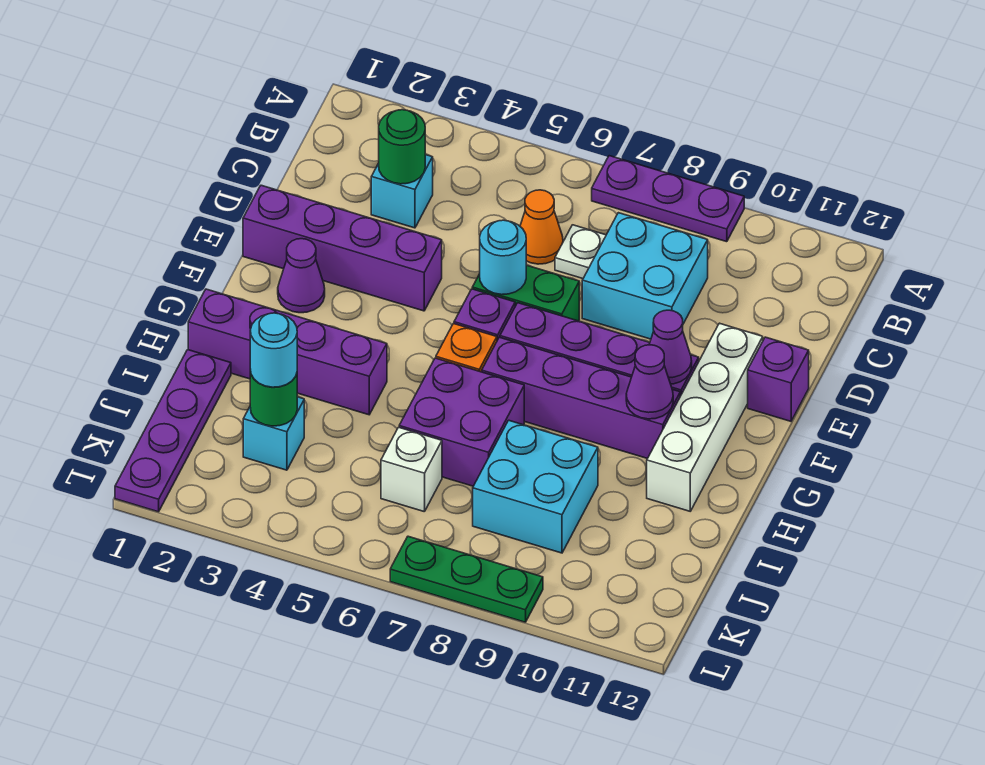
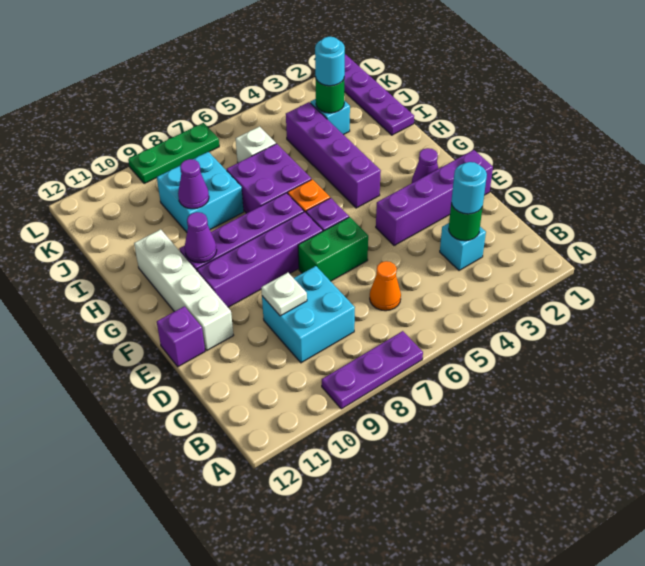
white 1x1 plate [555,225,606,279] -> white 1x1 plate moved to [261,273,307,316]
cyan 1x1 round brick [480,220,526,295] -> cyan 1x1 round brick moved to [451,162,487,214]
purple 1x1 cone [649,310,692,384] -> purple 1x1 cone moved to [178,159,209,209]
purple 1x4 brick [188,289,387,415] -> purple 1x4 brick turned to [286,102,381,208]

